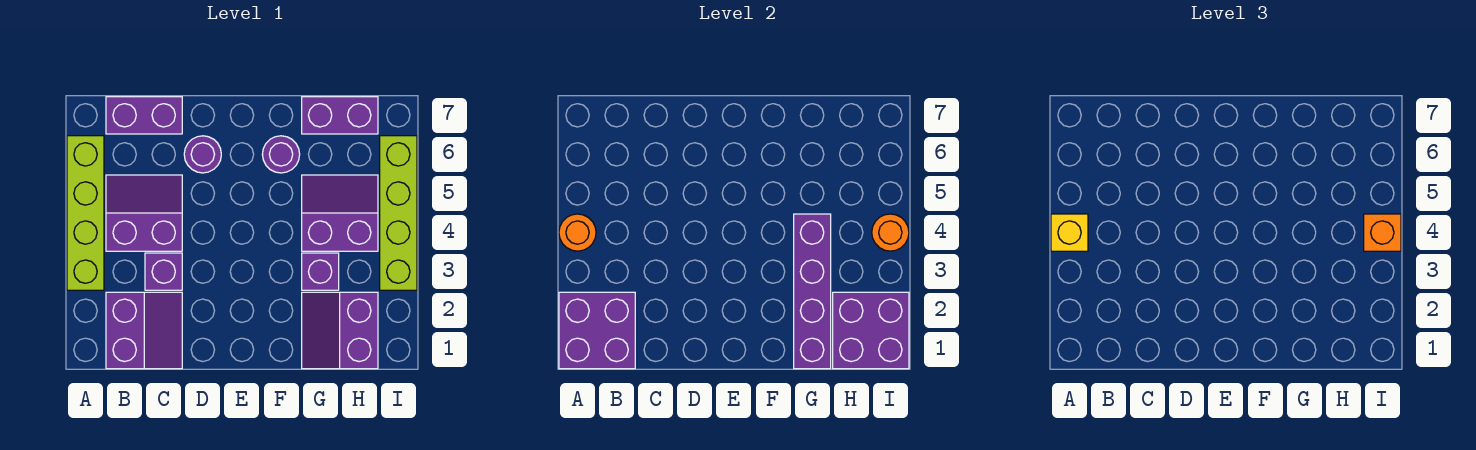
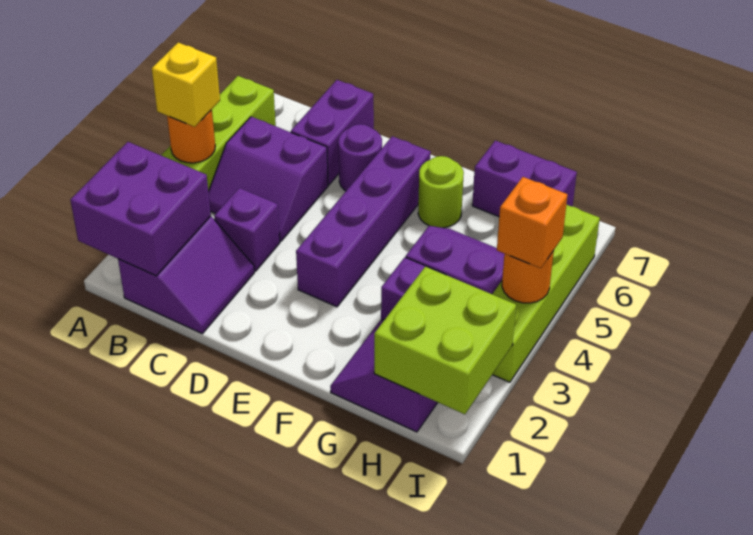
purple 2x2 slope [106,175,182,251] -> purple 2x2 slope turned to [208,117,328,241]
purple 1x2 brick [106,97,182,134] -> purple 1x2 brick turned to [291,80,374,185]
purple 1x1 round brick [262,136,300,173] -> lime 1x1 round brick [418,156,464,228]
purple 1x4 brick [794,214,831,369] -> purple 1x4 brick moved to [296,136,431,307]
purple 2x2 brick [833,292,909,369] -> lime 2x2 brick [374,266,516,414]

